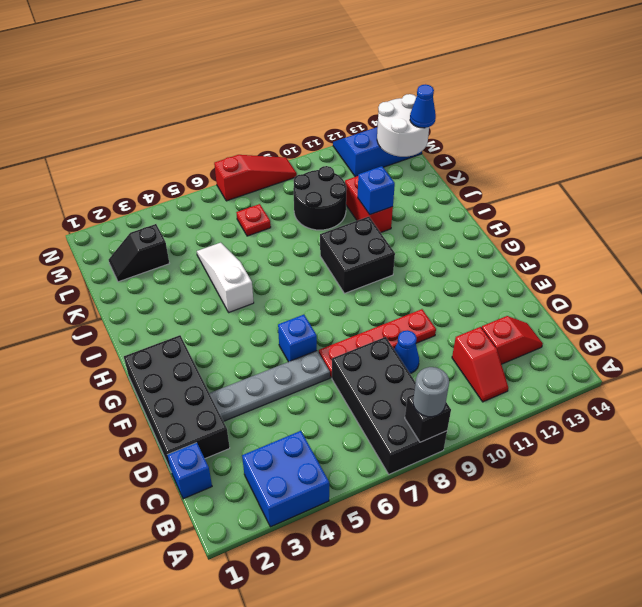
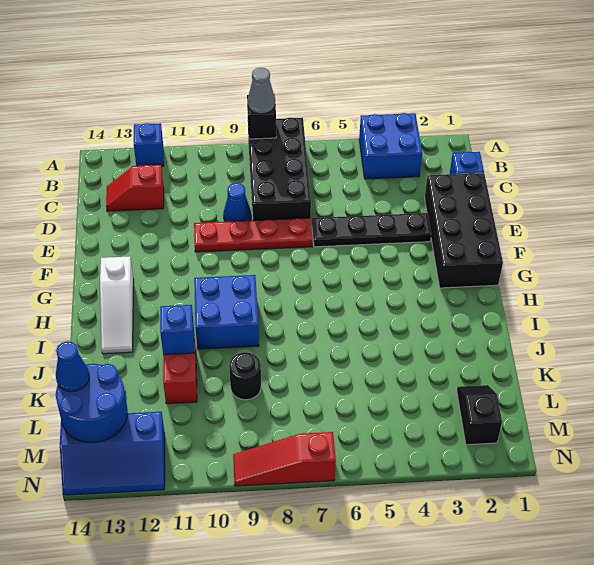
grey 1x1 round brick [413,367,449,417] -> grey 1x1 cone [247,68,275,114]
red 1x2 slope [452,327,508,402] -> none
grey 1x4 plate [210,351,330,421] -> black 1x4 plate [312,213,431,247]
blue 1x1 brick [278,314,317,362] -> blue 1x1 brick moved to [134,123,164,167]
black 2x2 brick [320,217,395,294] -> blue 2x2 brick [194,275,259,349]
white 1x3 slope [197,243,254,312] -> white 1x3 slope moved to [100,256,134,354]
black 2x2 round brick [293,166,346,230] -> black 1x1 round brick [229,352,261,400]
black 1x2 slope [109,224,169,282] -> black 1x2 slope turned to [457,385,502,445]
red 1x1 plate [236,204,271,236] -> none
white 2x2 round brick [377,94,429,157] -> blue 2x2 round brick [56,364,128,443]

